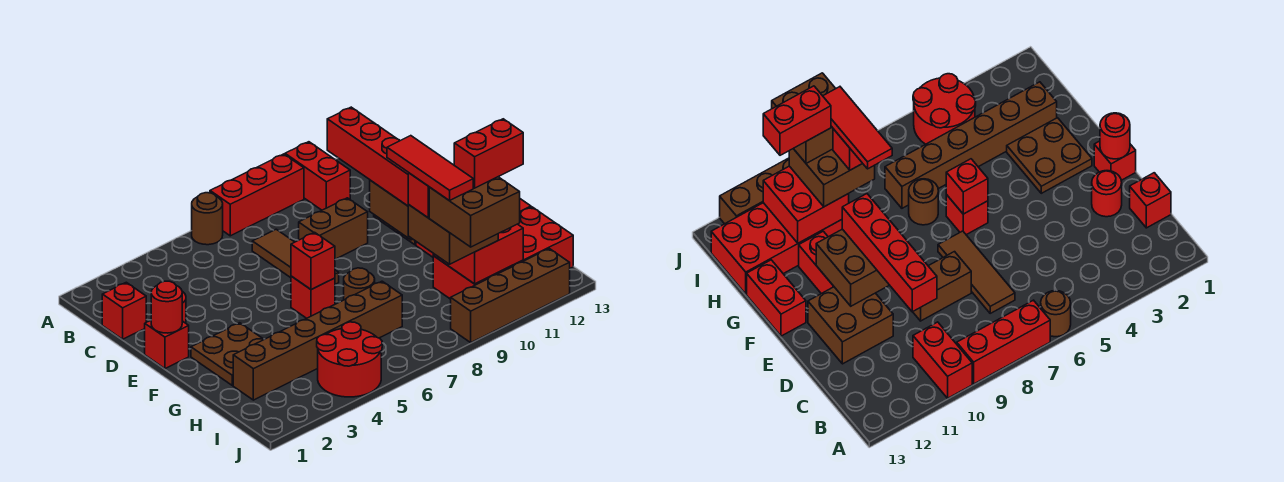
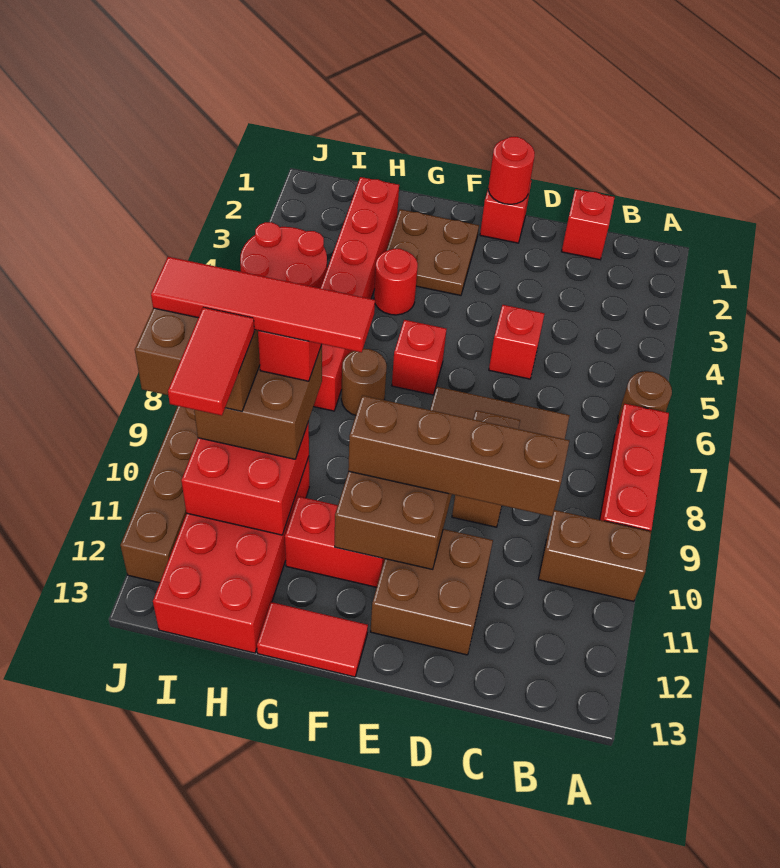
red 1x2 brick [285,142,350,210] -> brown 1x2 brick [538,510,651,601]
red 1x4 brick [327,107,409,206] -> brown 1x4 brick [348,395,569,517]
red 1x1 round brick [1092,171,1122,217] -> red 1x1 round brick moved to [374,249,418,315]
red 1x1 brick [291,232,335,290] -> red 1x1 brick moved to [489,305,544,379]
red 1x2 brick [747,260,806,336] -> red 1x2 tile [257,602,368,677]
red 1x3 tile [387,136,473,201] -> red 1x4 tile [151,257,375,352]
brown 1x6 brick [233,281,402,400] -> red 1x6 brick [314,177,399,411]
red 1x2 brick [454,119,523,188] -> red 1x2 tile [168,307,255,416]

